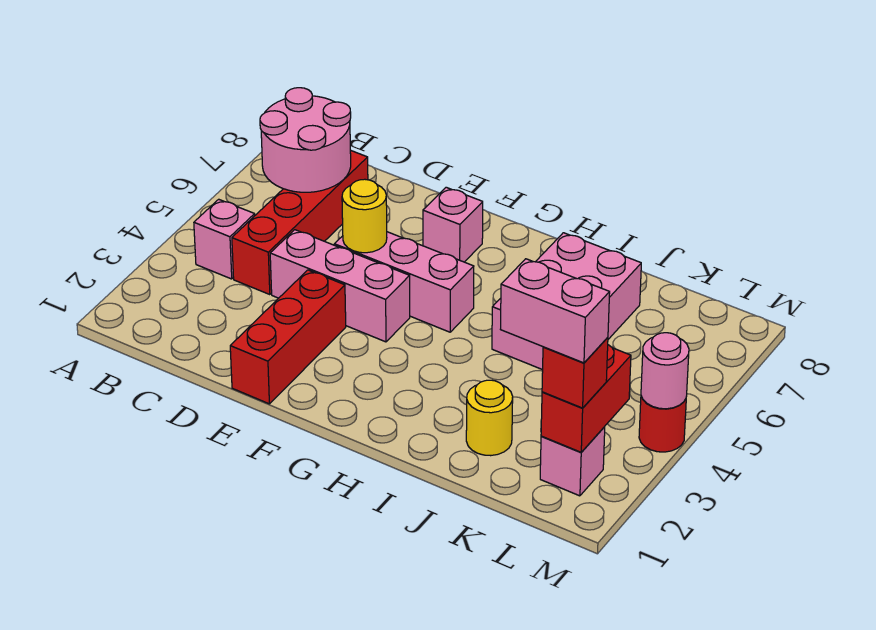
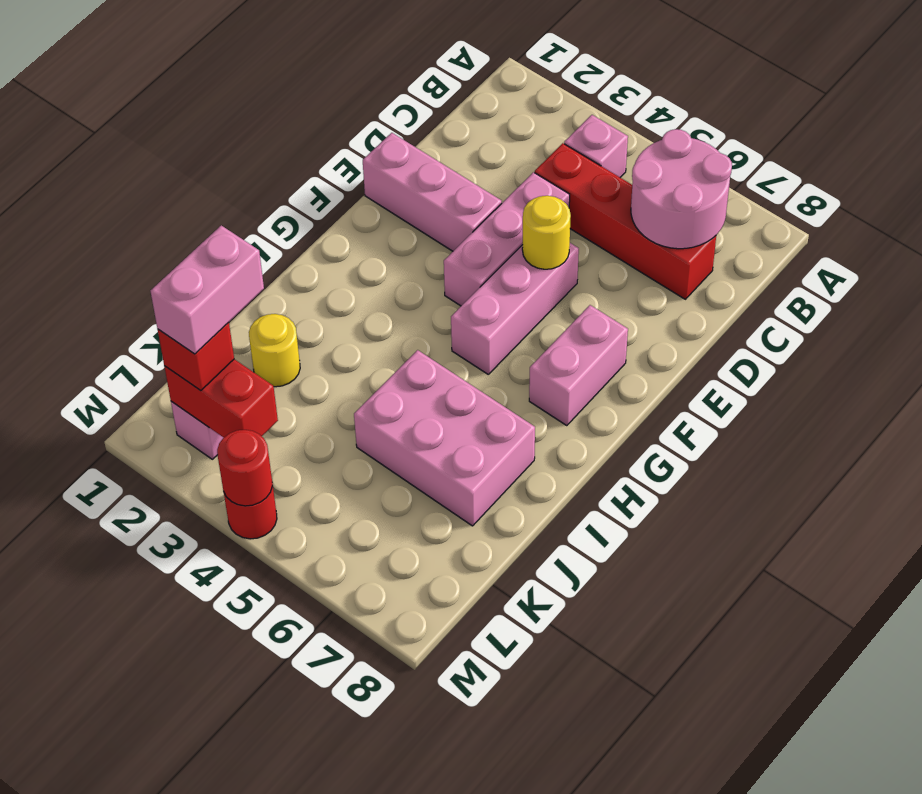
red 1x3 brick [230,270,346,404] -> pink 1x3 brick [363,133,502,251]
pink 1x1 brick [423,187,483,262] -> pink 1x2 brick [529,305,628,426]
pink 1x1 round brick [641,333,689,409] -> red 1x1 round brick [217,430,272,506]

